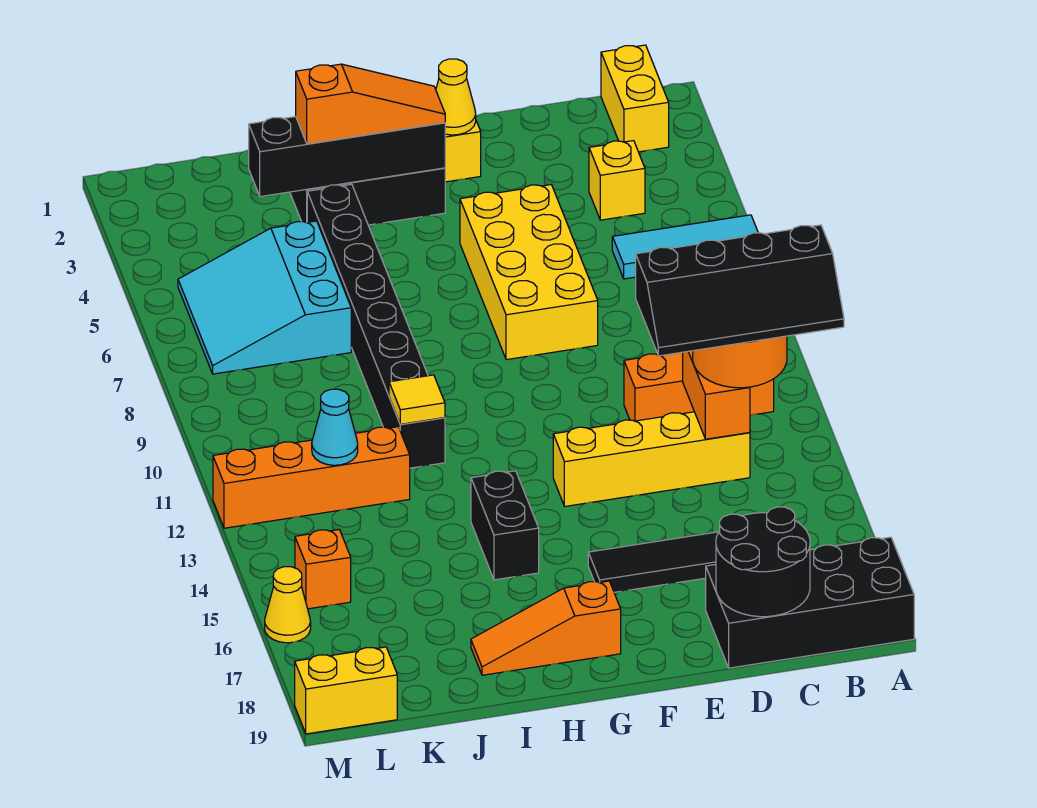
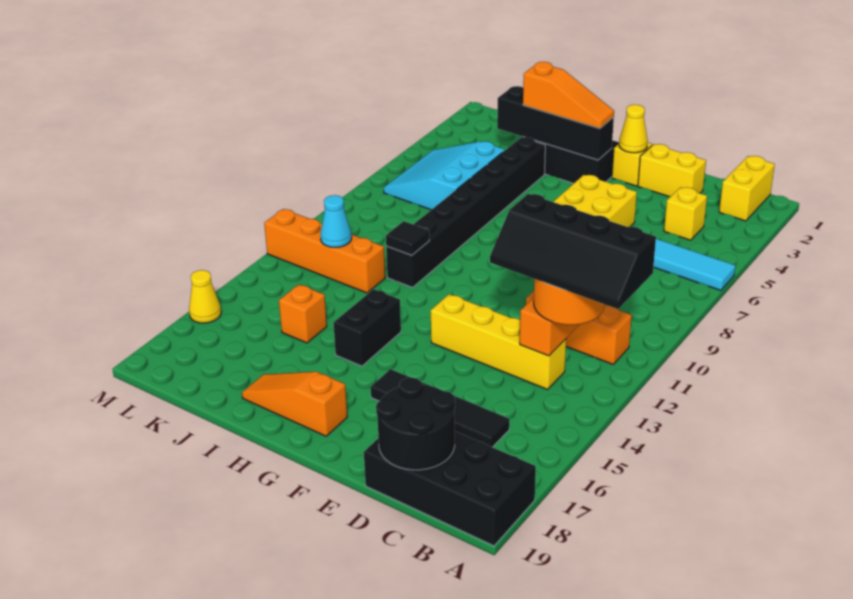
yellow 1x1 tile [389,375,445,424] -> black 1x1 tile [386,221,429,255]
orange 1x1 brick [295,530,351,609] -> orange 1x1 brick moved to [279,284,327,343]
yellow 1x2 brick [295,647,397,734] -> yellow 1x2 brick moved to [638,144,706,196]

